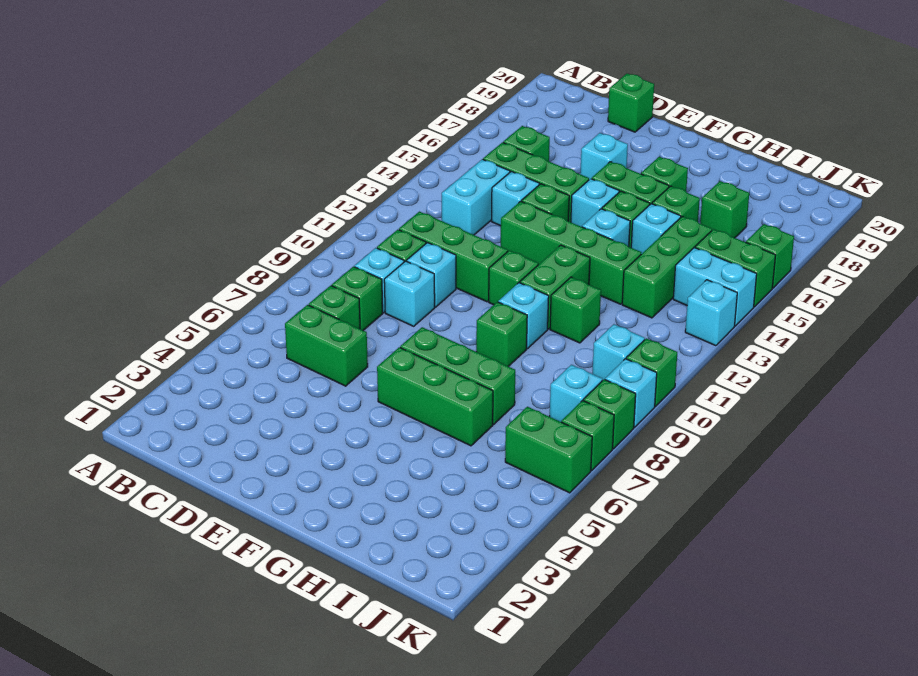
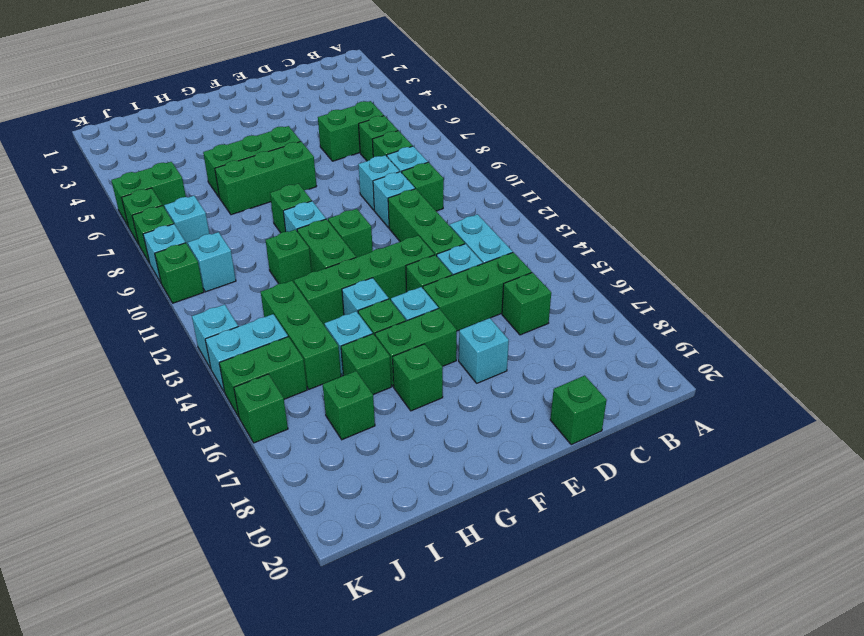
green 1x3 brick [399,212,508,302] -> green 1x3 brick turned to [388,189,465,256]

